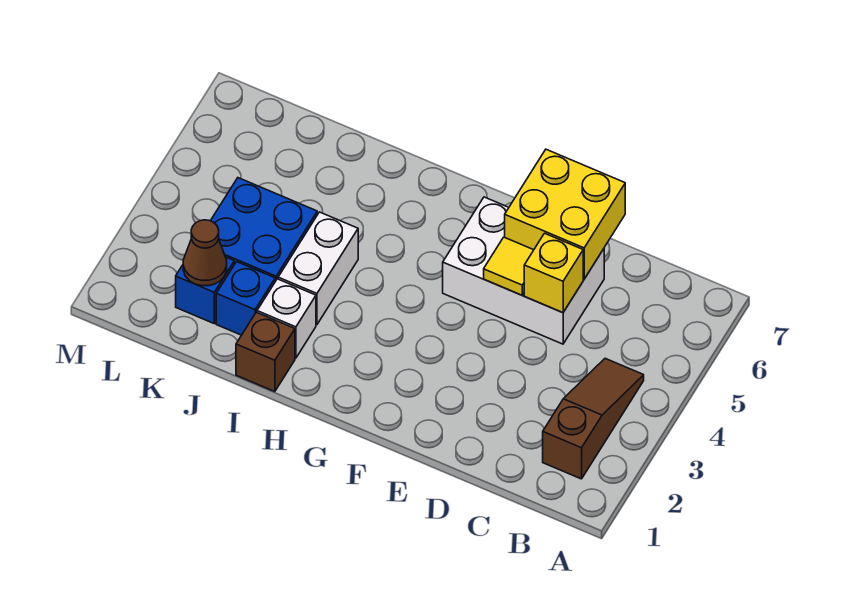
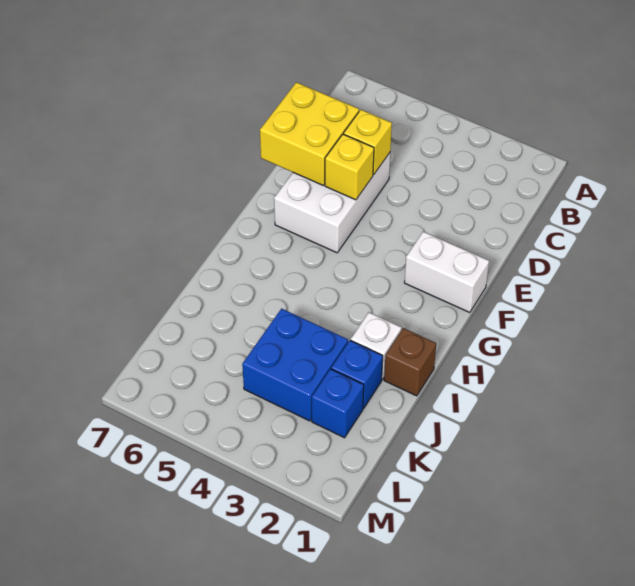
brown 1x3 slope [543,359,644,479] -> none
yellow 1x1 tile [484,237,533,295] -> yellow 1x1 brick [325,134,374,200]
white 1x2 brick [278,212,358,325] -> white 1x2 brick moved to [404,231,489,313]
brown 1x1 cone [183,220,227,286] -> none

